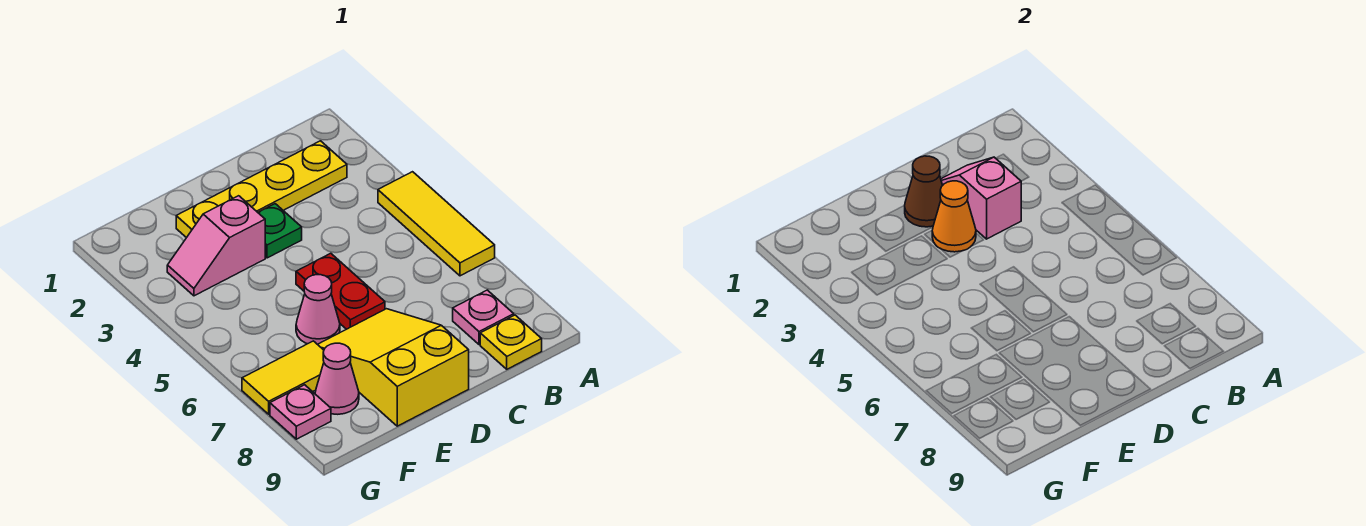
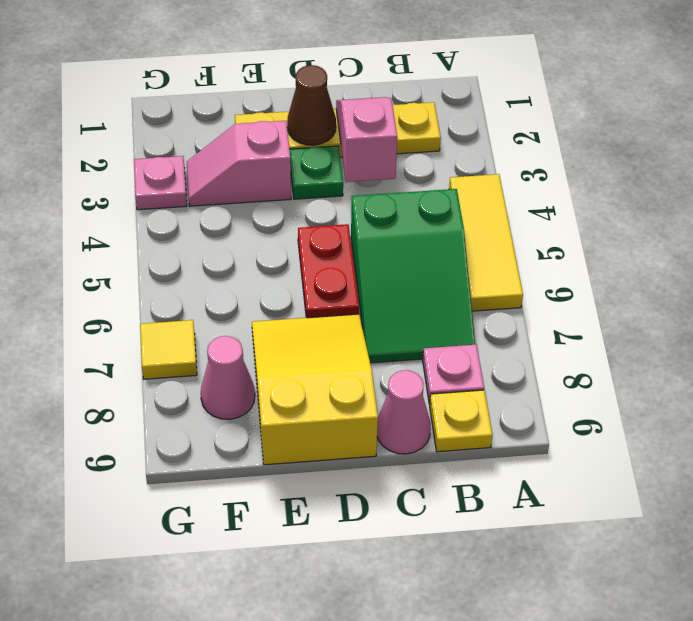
none -> green 2x3 slope [351,189,475,363]
orange 1x1 cone [932,181,976,252] -> none
pink 1x1 cone [296,275,340,344] -> pink 1x1 cone moved to [377,370,431,454]
yellow 1x2 tile [242,341,324,414] -> yellow 1x1 tile [140,320,197,379]
pink 1x1 plate [270,385,331,439] -> pink 1x1 plate moved to [134,156,187,210]

